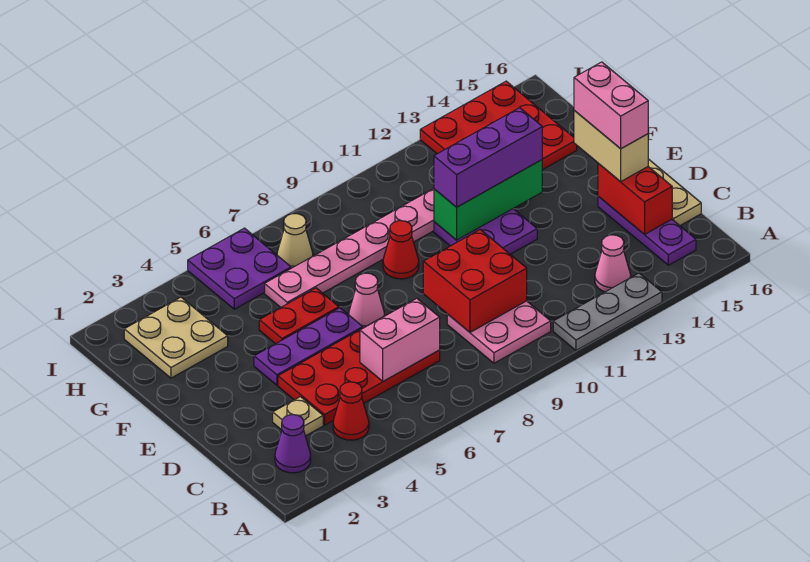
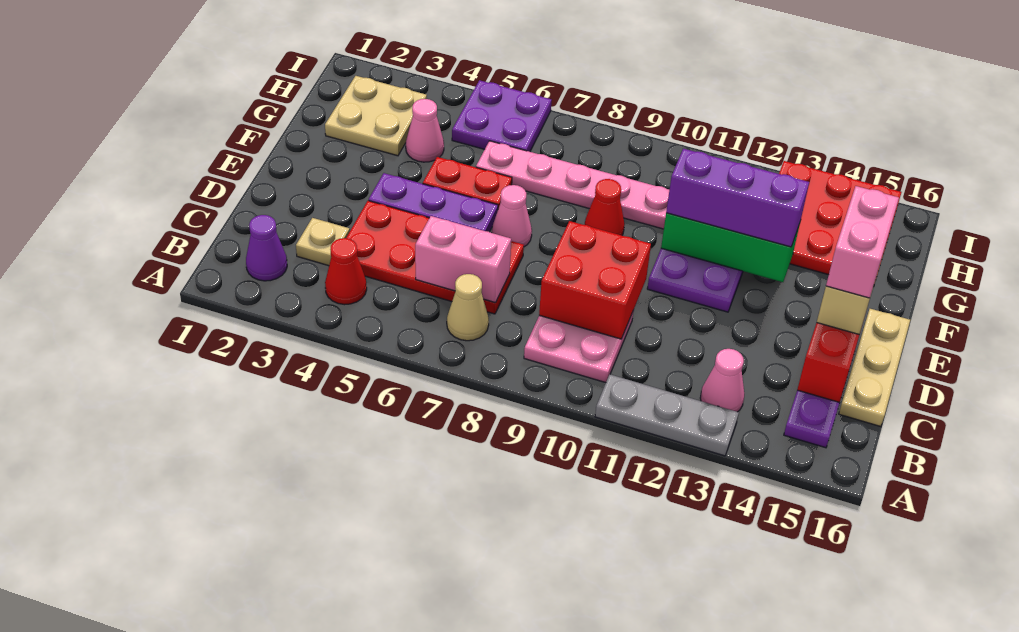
none -> pink 1x1 cone [406,99,444,162]
tan 1x1 cone [277,214,313,268] -> tan 1x1 cone moved to [447,274,489,341]

